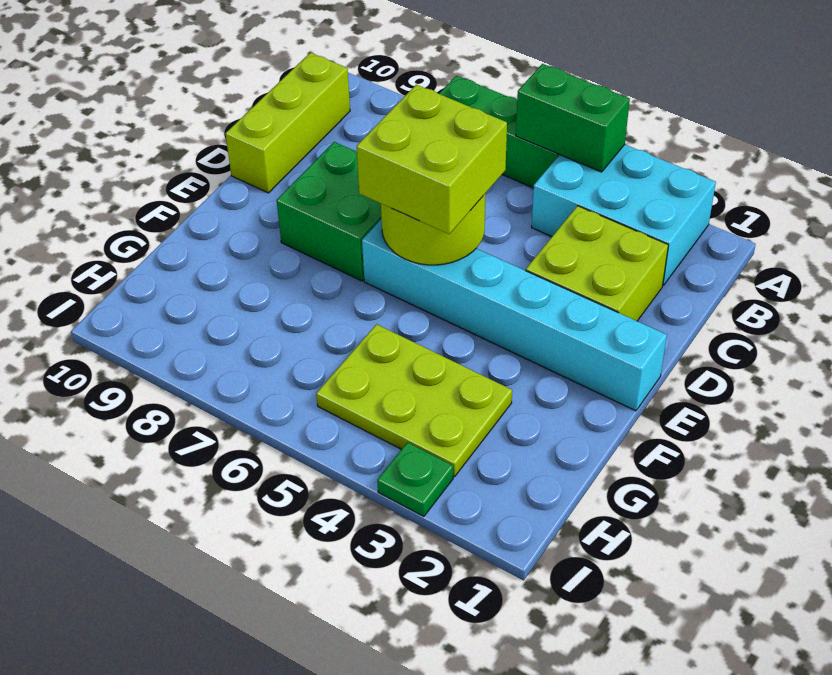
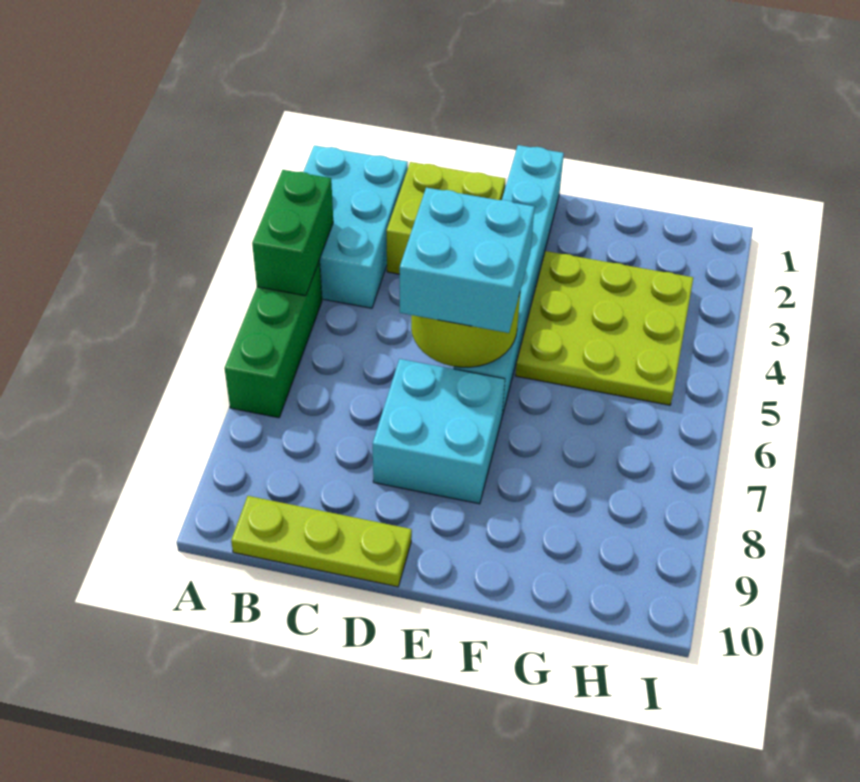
lime 1x3 brick [225,53,350,193] -> lime 1x3 plate [231,496,412,587]
lime 2x2 brick [357,85,507,234] -> cyan 2x2 brick [400,188,535,333]
green 2x2 brick [277,142,381,281] -> cyan 2x2 brick [373,359,505,504]
lime 2x3 plate [316,324,512,477] -> lime 3x3 plate [515,251,693,405]
green 1x1 plate [377,442,453,517] -> none

